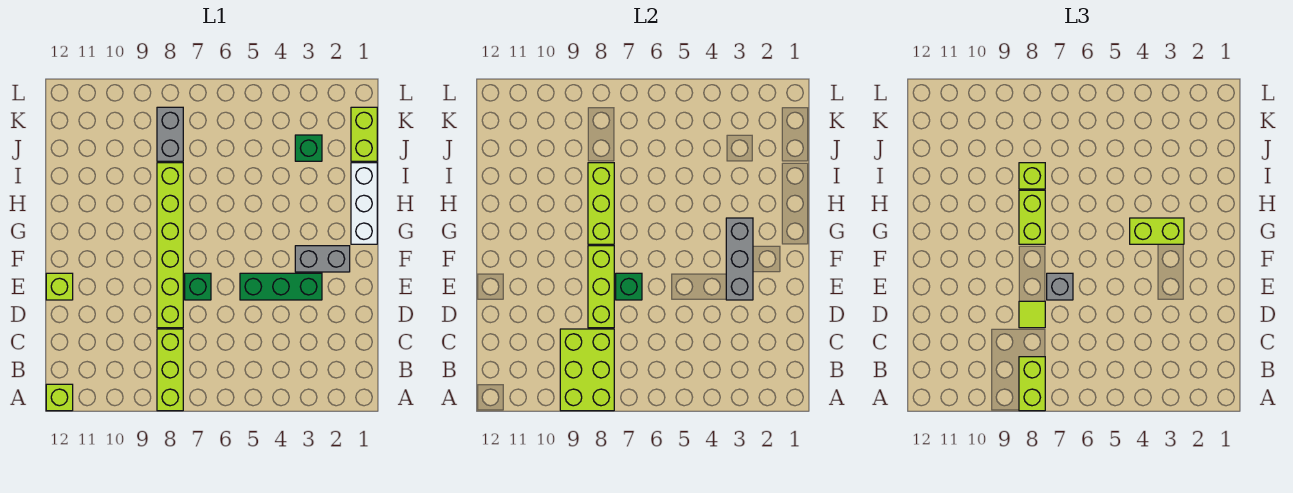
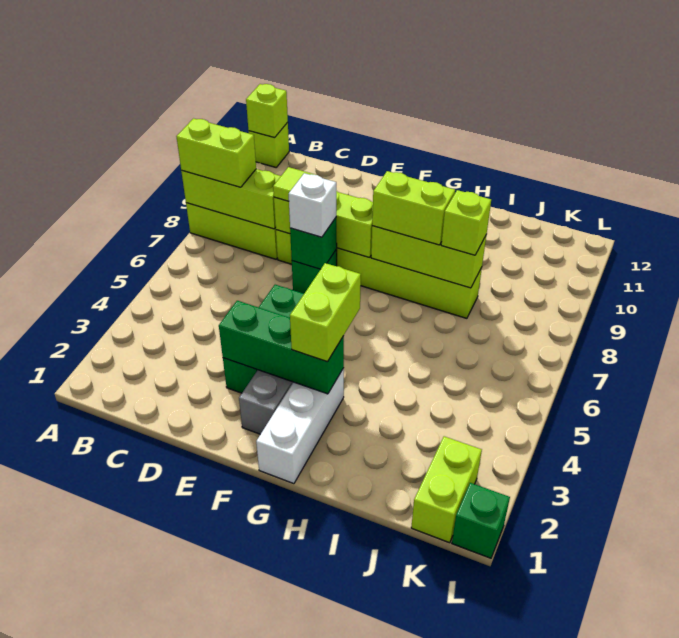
lime 2x3 brick [560,329,614,411] -> lime 1x3 brick [181,169,281,229]
grey 1x3 brick [726,218,753,300] -> green 1x3 brick [219,301,344,394]
grey 1x1 brick [1047,273,1073,300] -> white 1x1 brick [289,173,336,237]
lime 1x1 brick [46,273,73,300] -> lime 1x1 brick moved to [246,84,288,138]
white 1x3 brick [351,163,377,244] -> white 1x3 brick turned to [256,368,344,484]
lime 1x2 brick [351,107,377,161] -> lime 1x2 brick turned to [411,436,482,543]
green 1x1 brick [295,135,322,161] -> green 1x1 brick moved to [452,483,510,558]
grey 1x2 brick [157,107,183,161] -> none

